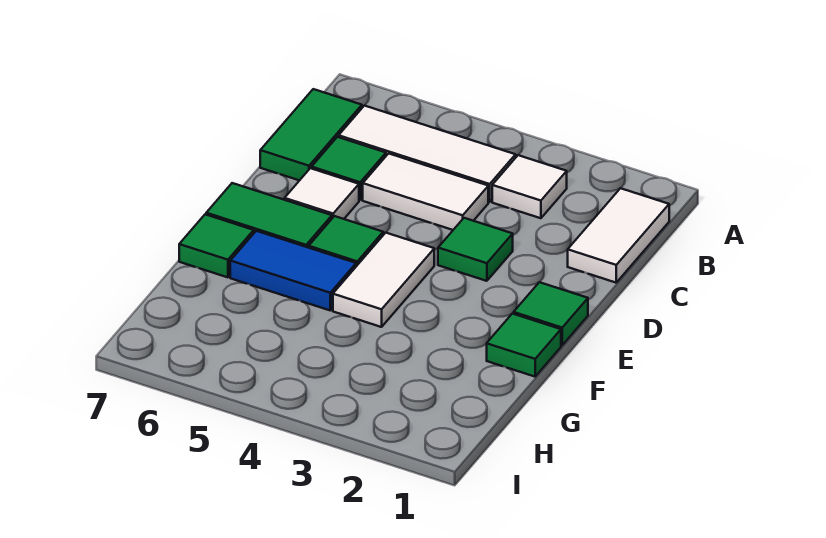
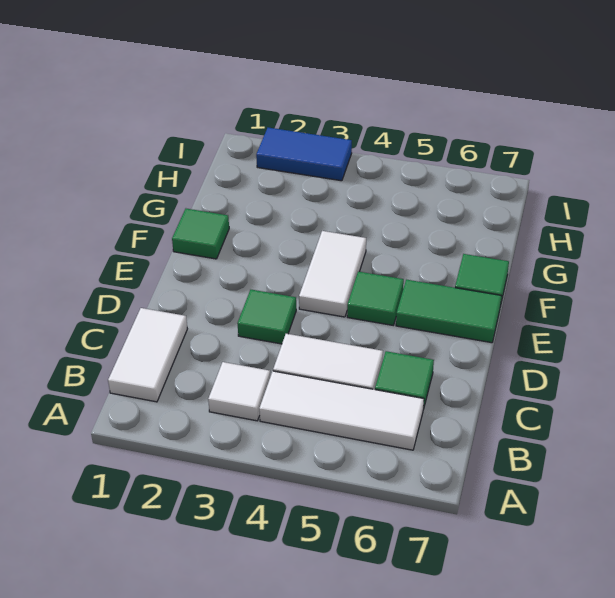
green 1x2 tile [260,89,362,181] -> none
white 1x1 tile [285,168,359,219] -> none
green 1x1 tile [514,282,588,345] -> none
blue 1x2 tile [230,231,356,310] -> blue 1x2 tile moved to [256,128,352,181]

